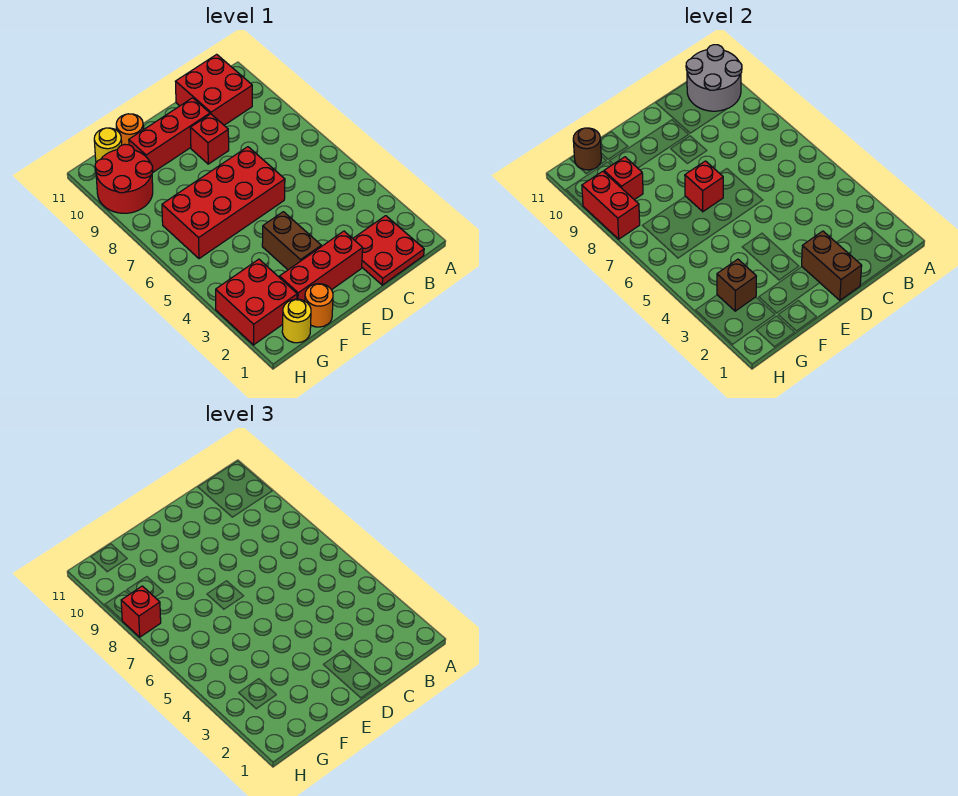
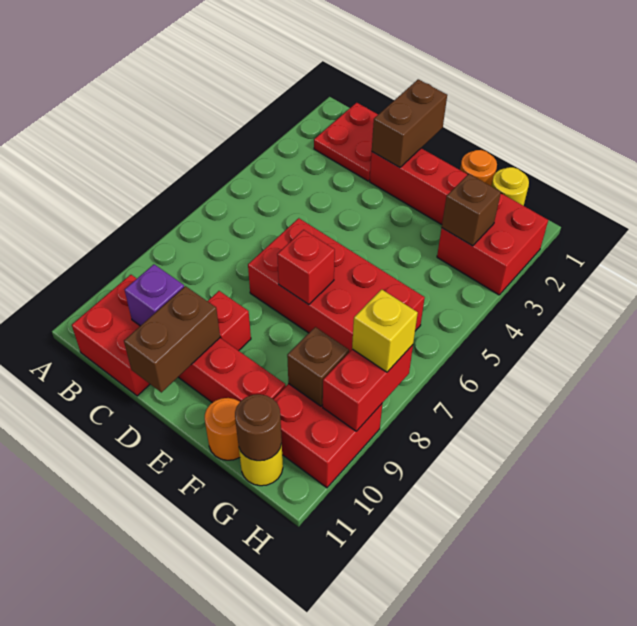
grey 2x2 round brick [686,45,742,111] -> none
none -> purple 1x1 brick [125,264,184,326]
brown 1x2 brick [262,212,321,270] -> brown 1x2 brick moved to [124,286,220,392]
red 2x2 round brick [95,144,153,213] -> red 2x2 brick [273,384,382,488]
red 1x1 brick [604,157,643,200] -> brown 1x1 brick [287,327,349,406]
red 1x1 brick [121,586,161,637] -> yellow 1x1 brick [352,289,418,372]

